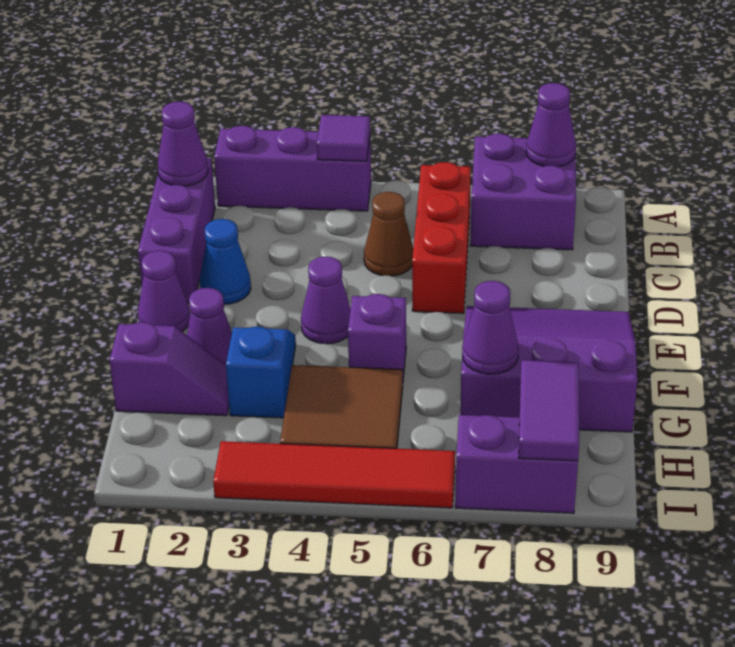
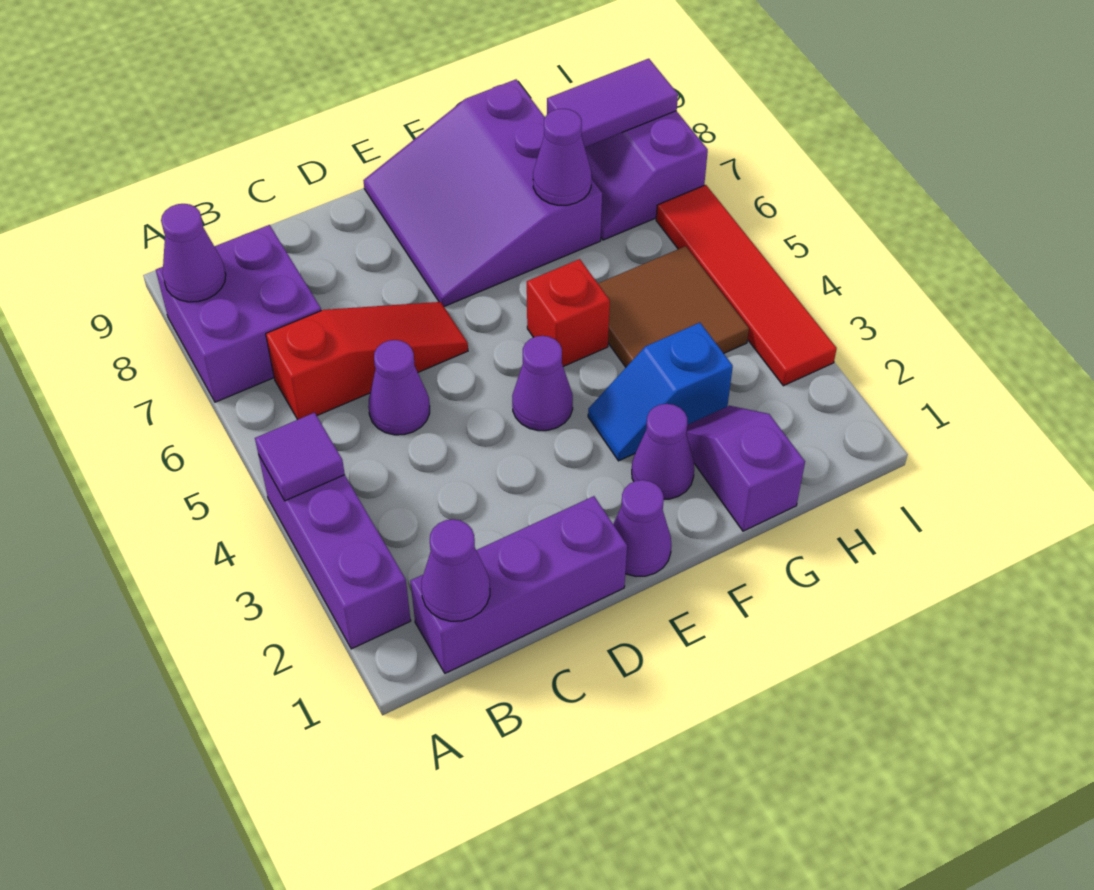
red 1x3 brick [412,162,471,313] -> red 1x3 slope [266,302,468,420]
brown 1x1 cone [364,192,413,276] -> purple 1x1 cone [368,340,430,435]
blue 1x1 cone [200,219,251,304] -> none
purple 1x1 brick [348,294,406,378] -> red 1x1 brick [527,259,610,367]

